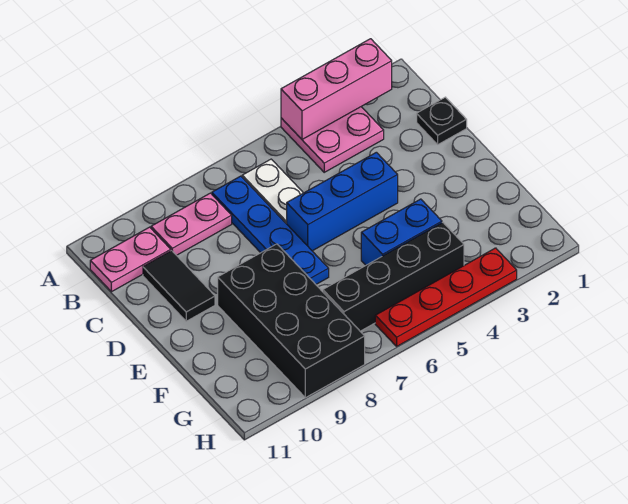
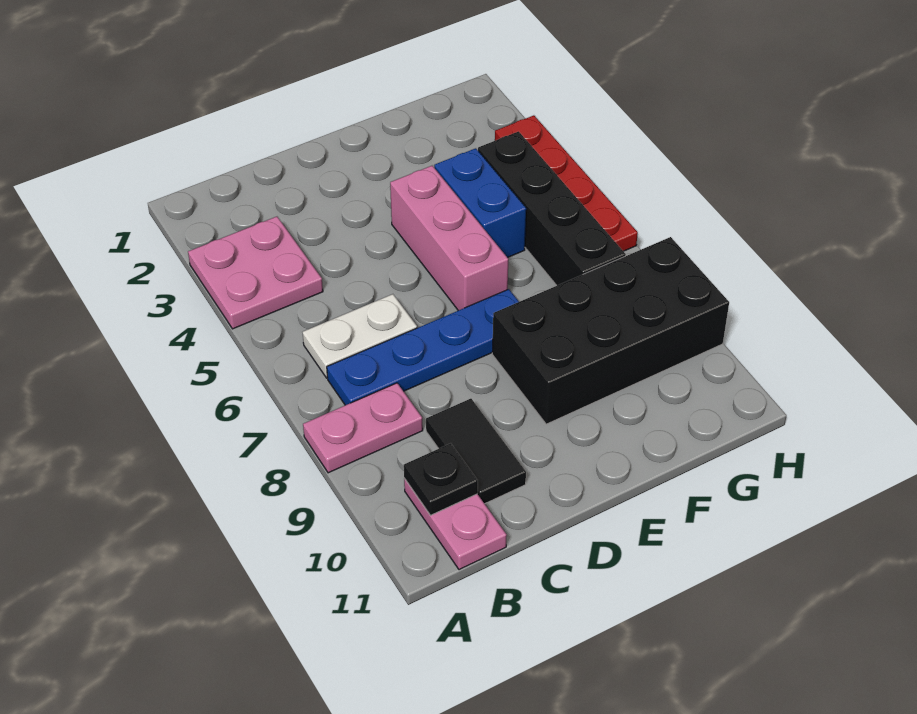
pink 1x3 brick [281,39,392,139] -> pink 1x3 brick moved to [390,166,508,311]
pink 1x2 plate [151,193,232,255] -> pink 1x2 plate turned to [303,383,423,473]
black 1x1 plate [417,97,467,144] -> black 1x1 plate moved to [404,443,478,515]
black 1x2 tile [143,251,215,321] -> black 1x2 tile turned to [426,399,526,504]
blue 1x3 brick [287,152,398,251] -> none

